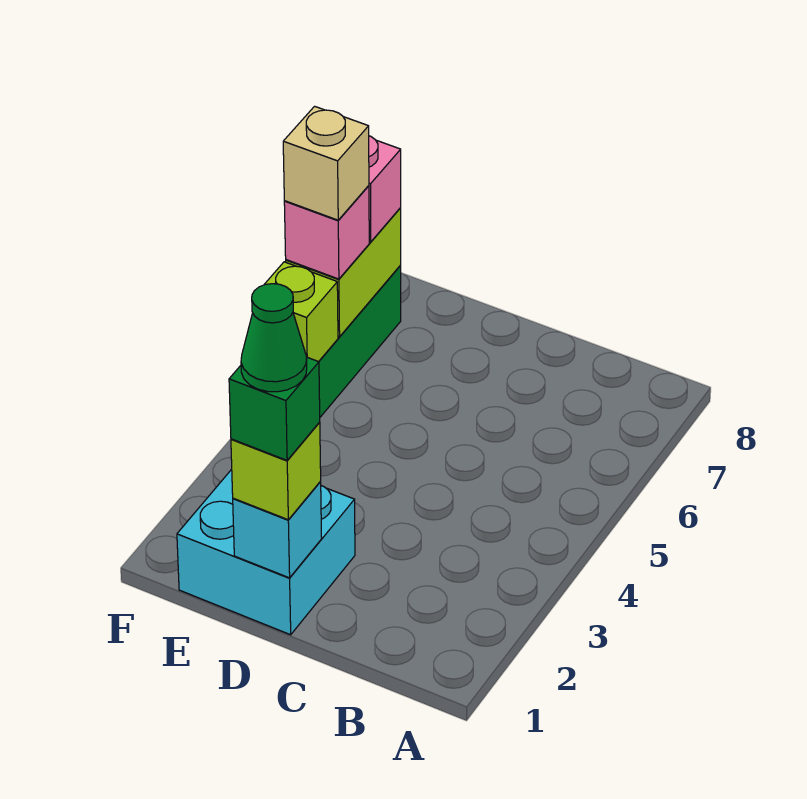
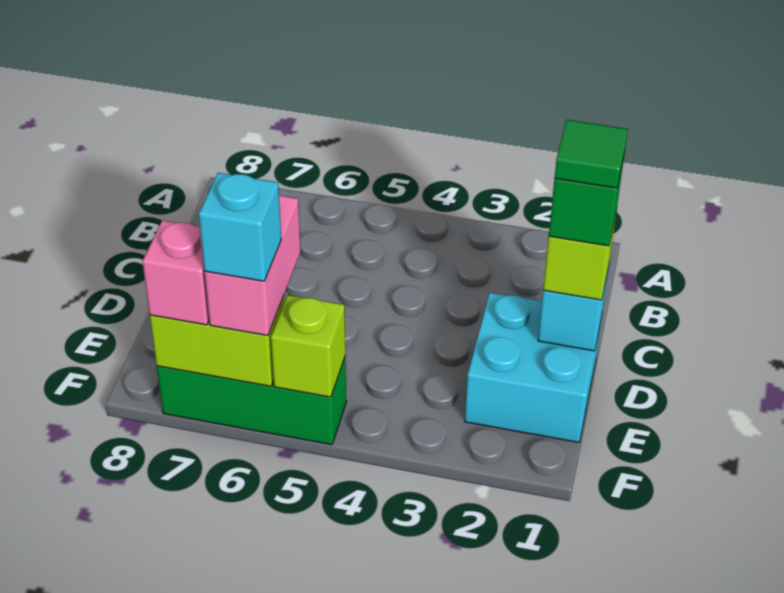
green 1x1 cone [241,284,307,392] -> green 1x1 tile [555,120,628,188]
pink 1x1 brick [284,186,369,279] -> pink 1x2 brick [205,195,300,336]
tan 1x1 brick [283,106,369,220] -> cyan 1x1 brick [199,173,281,281]

